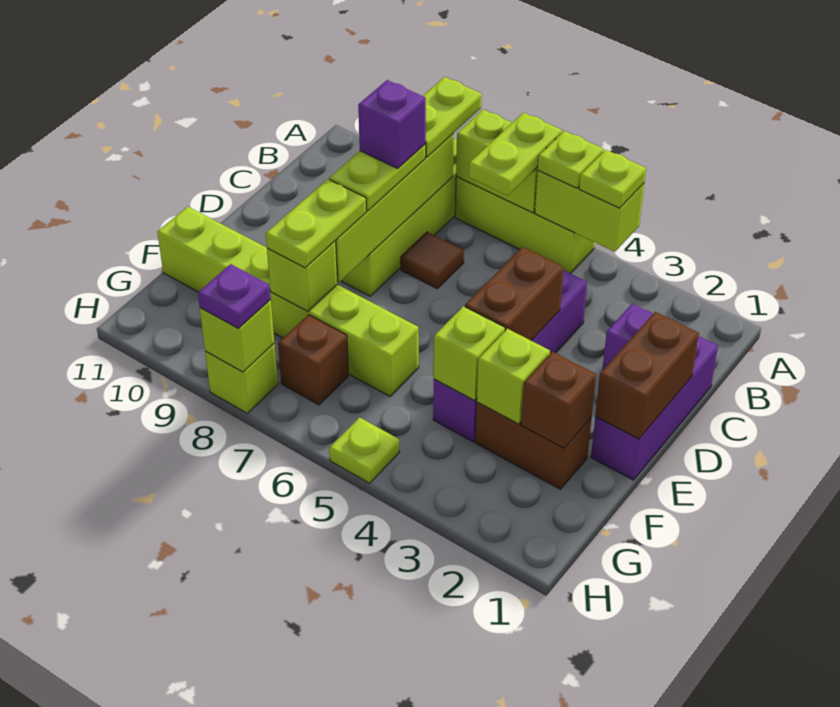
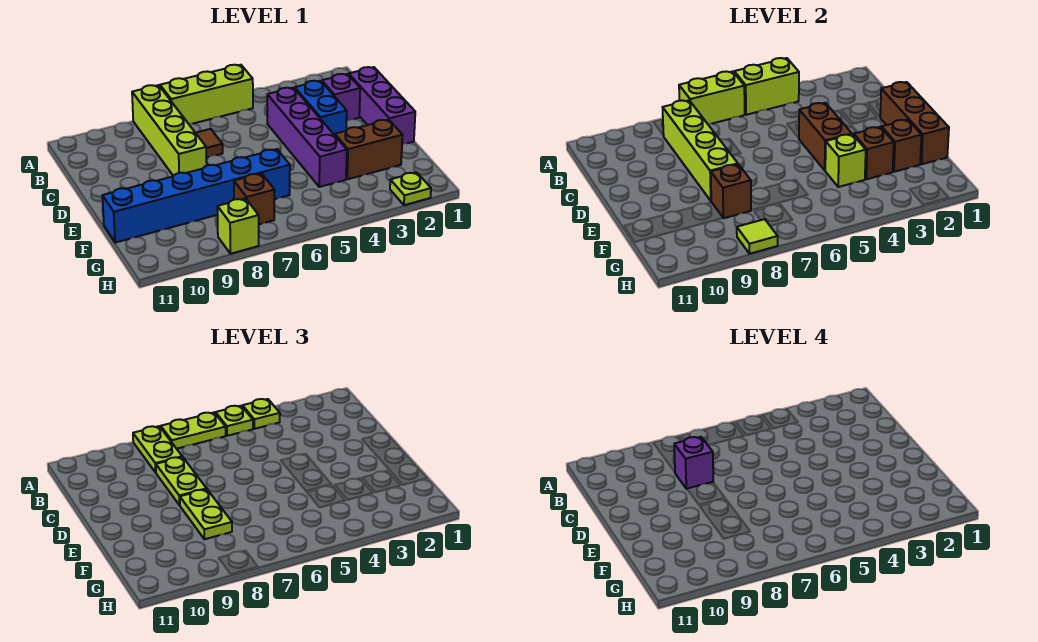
lime 1x2 plate [469,113,562,196] -> lime 1x2 plate turned to [161,413,226,449]
none -> blue 1x2 brick [295,81,347,135]
brown 1x2 brick [595,312,699,439] -> brown 1x3 brick [880,82,949,164]
lime 1x1 brick [477,329,550,424] -> brown 1x1 brick [854,127,894,179]
lime 1x6 brick [157,206,419,396] -> blue 1x6 brick [102,149,290,243]
lime 1x1 brick [267,241,338,311] -> brown 1x1 brick [711,164,751,218]
lime 1x1 plate [329,417,399,483] -> lime 1x1 plate moved to [390,172,431,205]
lime 1x1 brick [200,300,274,372] -> lime 1x1 tile [737,219,778,254]
purple 1x1 plate [198,264,271,328] -> none

